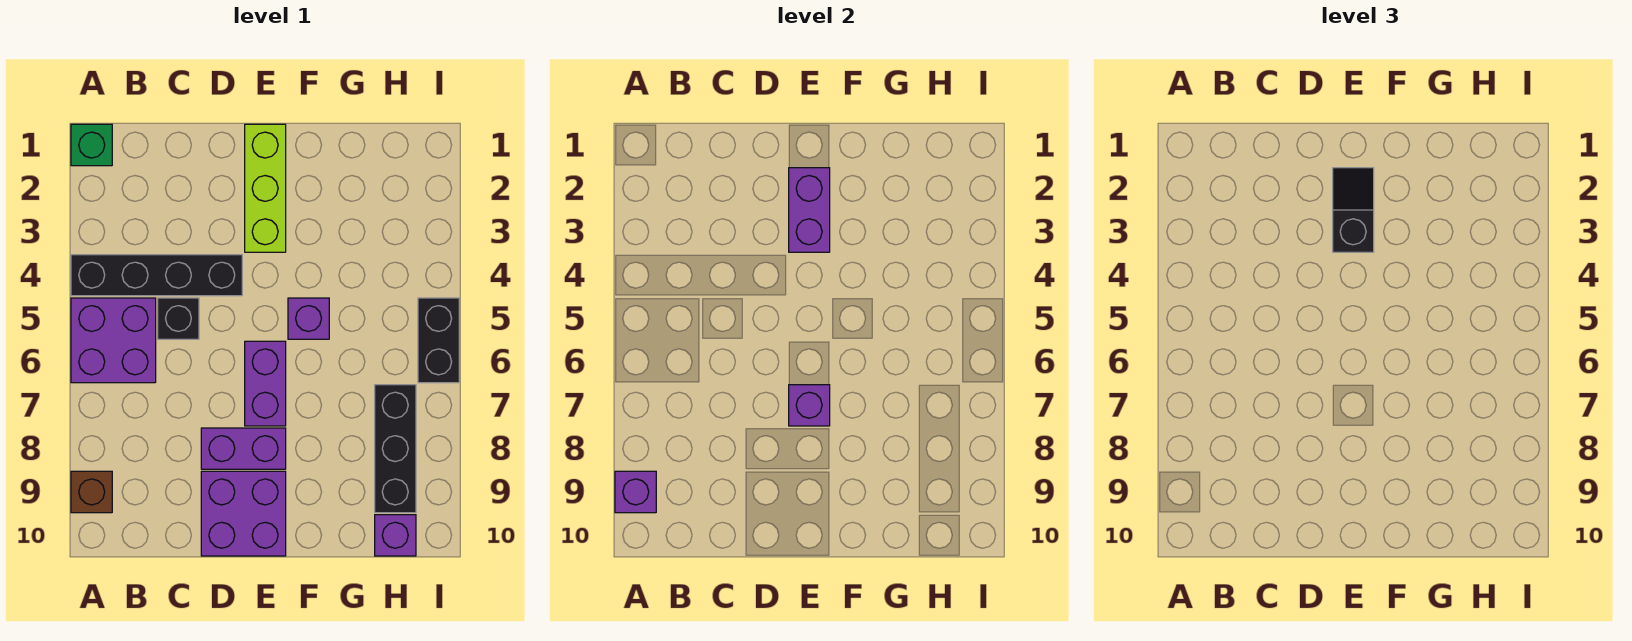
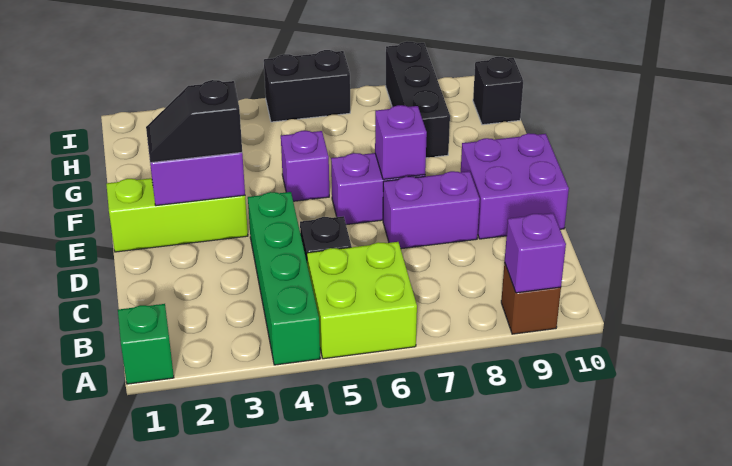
black 1x4 brick [71,255,242,296] -> green 1x4 brick [248,192,320,365]
purple 2x2 brick [71,298,156,383] -> lime 2x2 brick [307,242,417,359]
purple 1x2 brick [201,428,286,469] -> purple 1x2 brick turned to [383,171,480,249]
black 1x3 brick [375,385,416,513] -> black 1x3 brick turned to [385,41,450,158]
purple 1x1 brick [375,515,416,556] -> black 1x1 brick [473,57,523,125]

